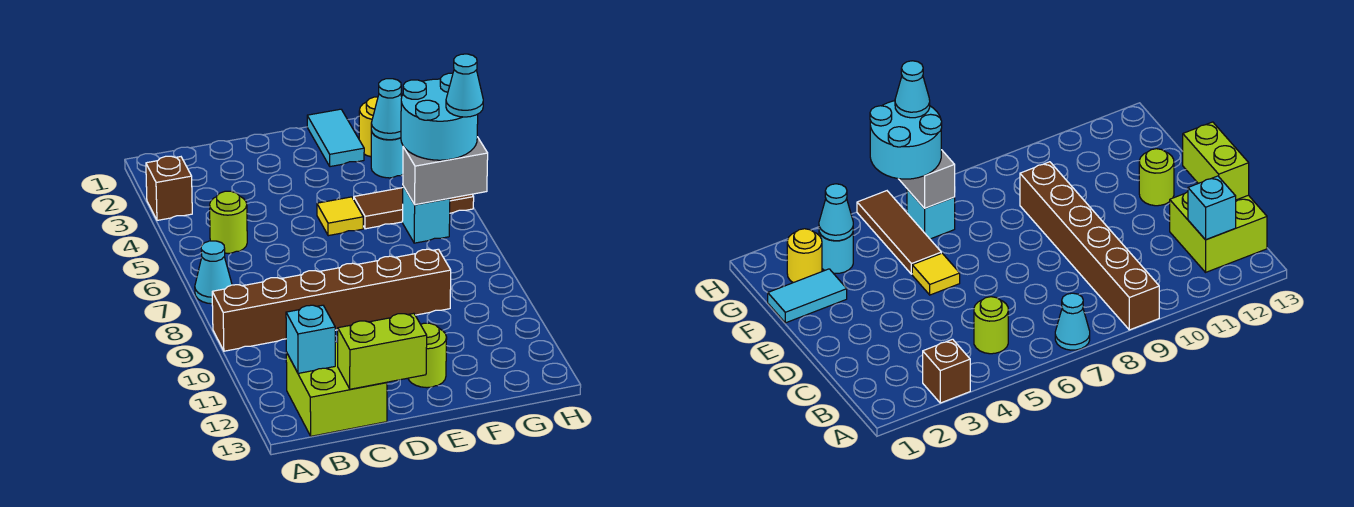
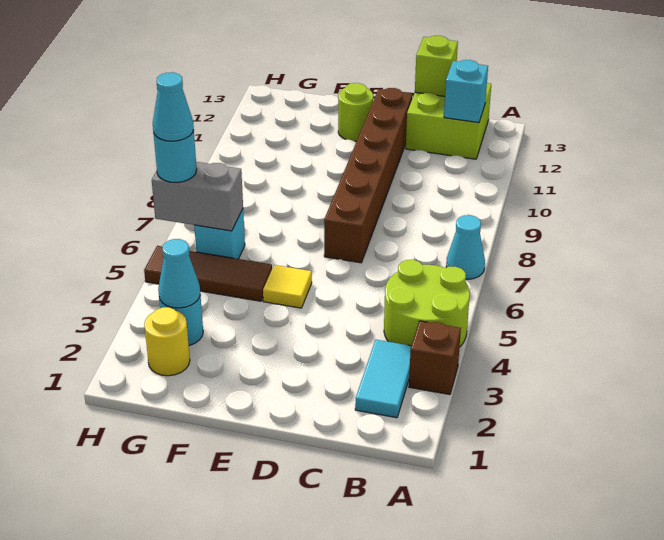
brown 1x6 brick [212,249,451,351] -> brown 1x6 brick turned to [324,88,413,263]
lime 1x1 round brick [210,191,247,253] -> lime 2x2 round brick [384,260,470,346]
lime 1x2 brick [338,313,427,389] -> lime 1x1 brick [415,36,458,96]
cyan 1x2 tile [307,109,364,167] -> cyan 1x2 tile moved to [355,340,411,418]
cyan 2x2 round brick [401,73,478,160] -> cyan 1x1 round brick [153,130,197,183]

